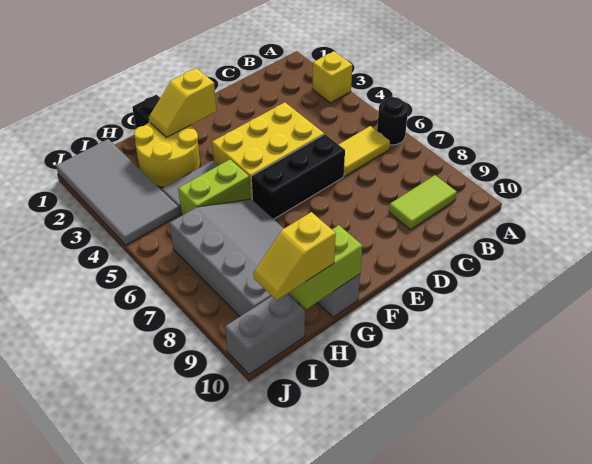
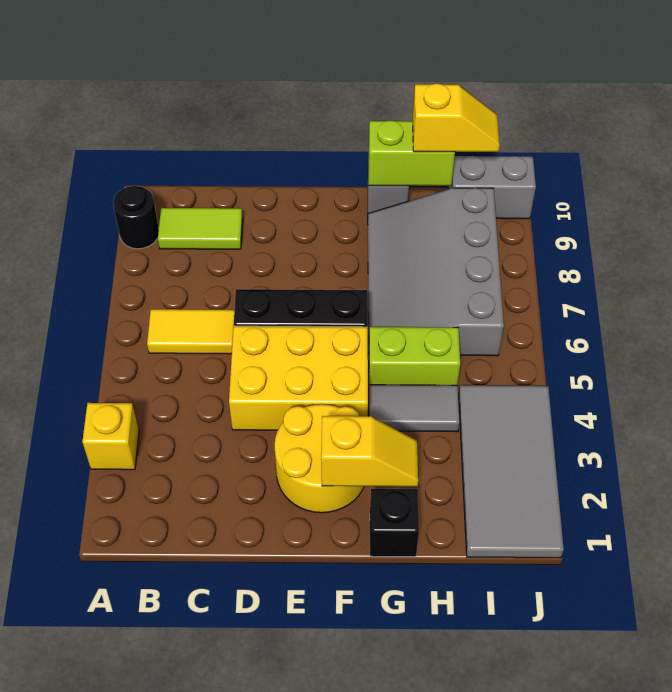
black 1x1 round brick [377,97,408,145] -> black 1x1 round brick moved to [113,186,159,249]
yellow 2x2 round brick [134,122,200,187] -> yellow 2x2 round brick moved to [274,404,364,513]

